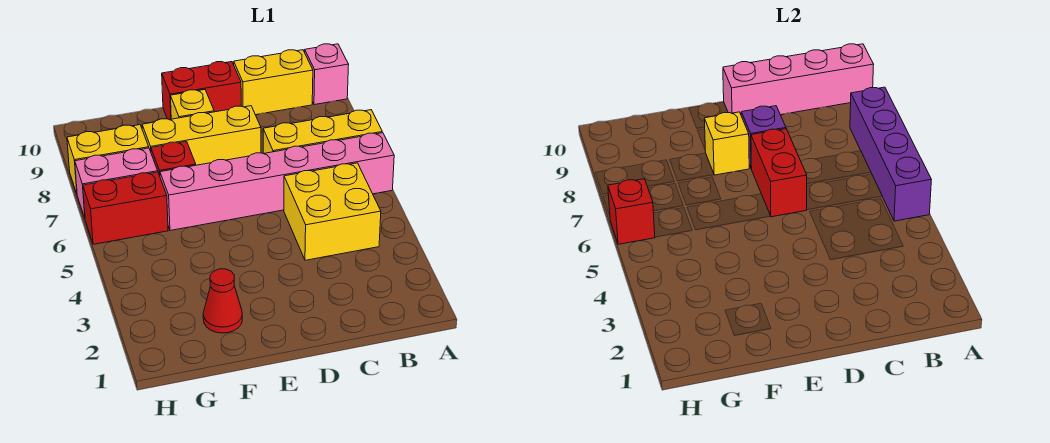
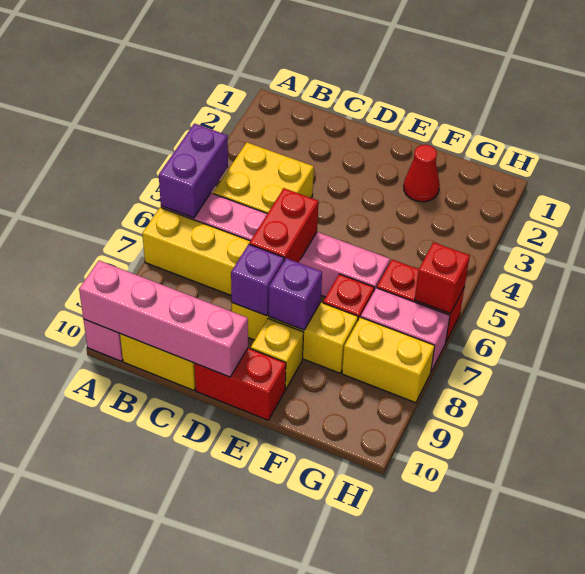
purple 1x4 brick [850,87,931,221] -> purple 1x2 brick [159,124,228,218]
yellow 1x1 brick [704,112,750,175] -> purple 1x1 brick [269,258,322,330]

